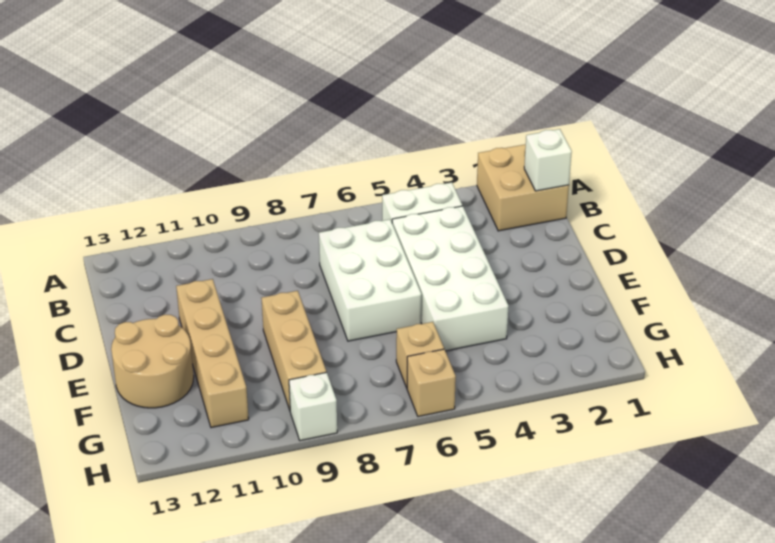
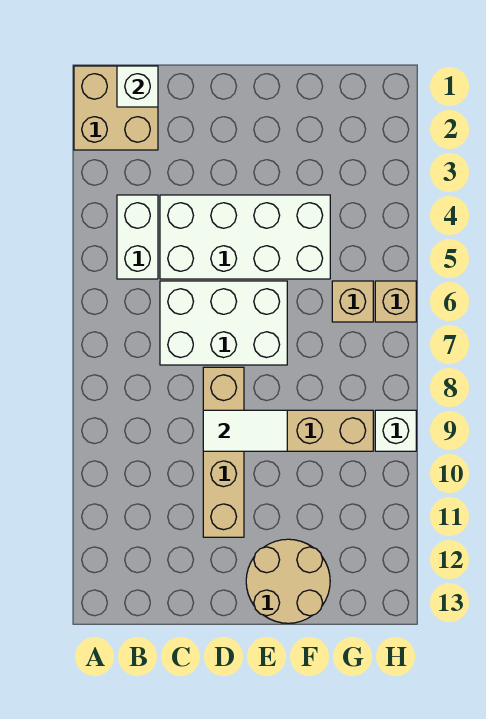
none -> white 1x2 tile [203,410,287,451]
tan 1x4 brick [176,279,249,428] -> tan 1x4 brick turned to [203,367,244,537]

